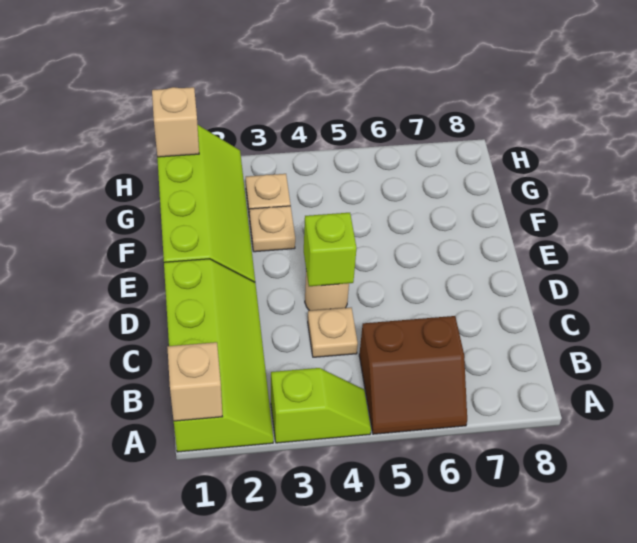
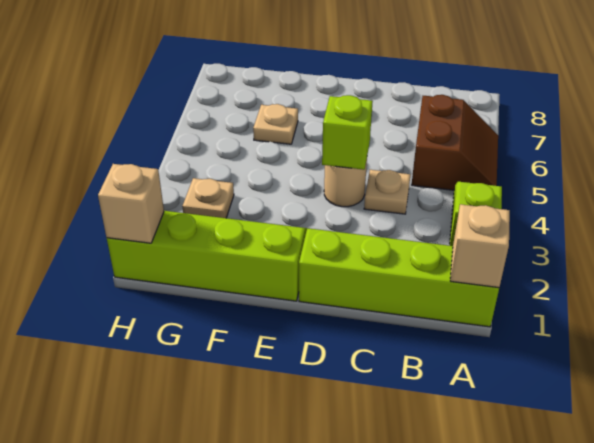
tan 1x1 plate [249,206,295,252] -> tan 1x1 plate moved to [253,104,298,144]

